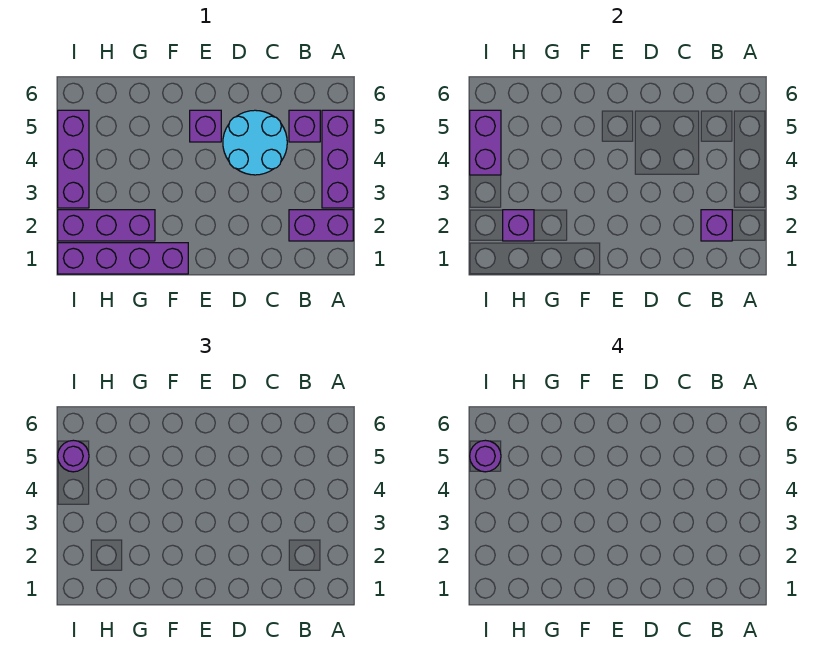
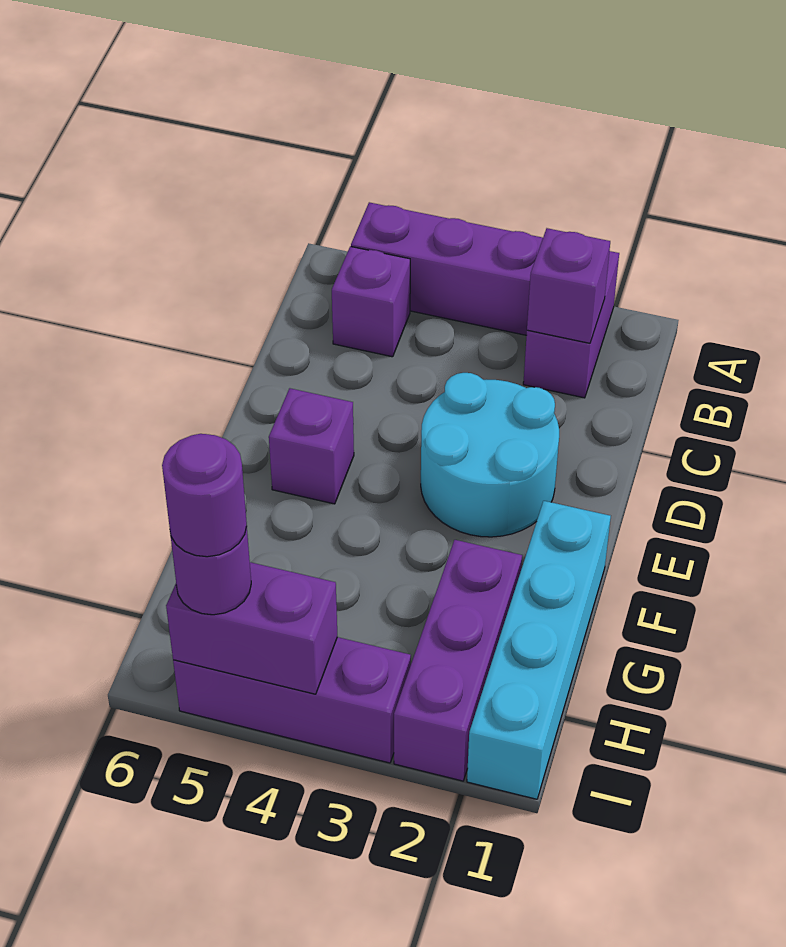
cyan 2x2 round brick [223,110,287,175] -> cyan 2x2 round brick moved to [421,373,559,537]
purple 1x4 brick [58,243,188,274] -> cyan 1x4 brick [467,501,611,799]
purple 1x1 brick [503,210,534,241] -> none

